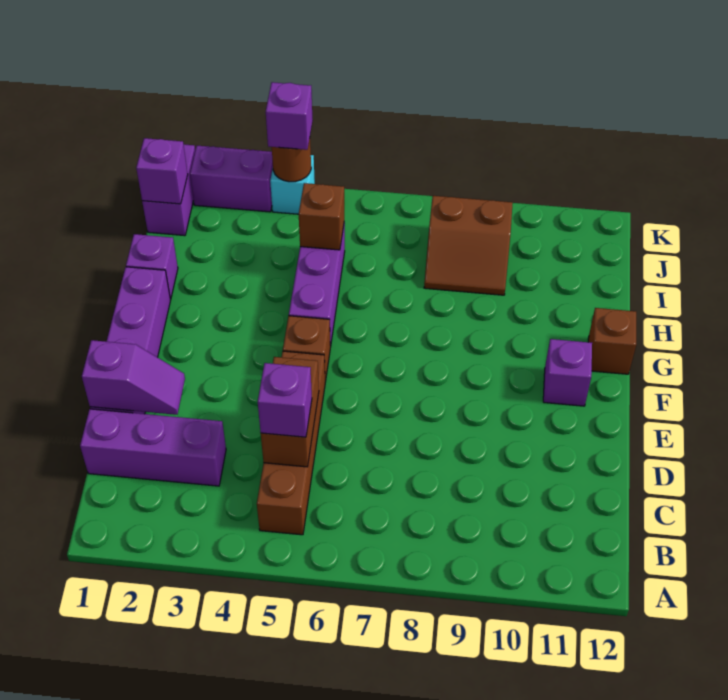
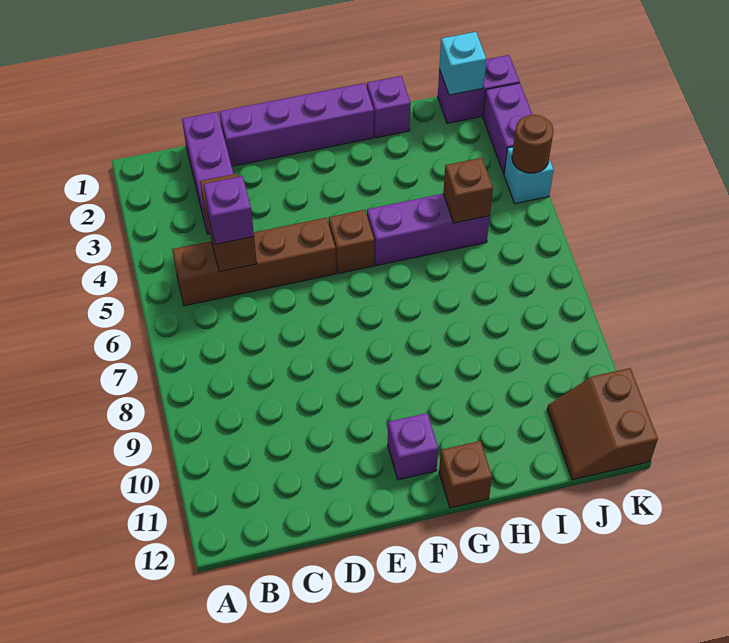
brown 1x2 brick [261,357,319,467] -> brown 1x2 brick turned to [200,174,257,272]
purple 1x2 slope [82,340,185,415] -> none
brown 2x2 slope [424,196,513,295] -> brown 2x2 slope moved to [547,368,658,480]
purple 1x1 brick [136,138,188,204] -> cyan 1x1 brick [439,32,486,95]
purple 1x1 brick [266,82,313,150] -> none

